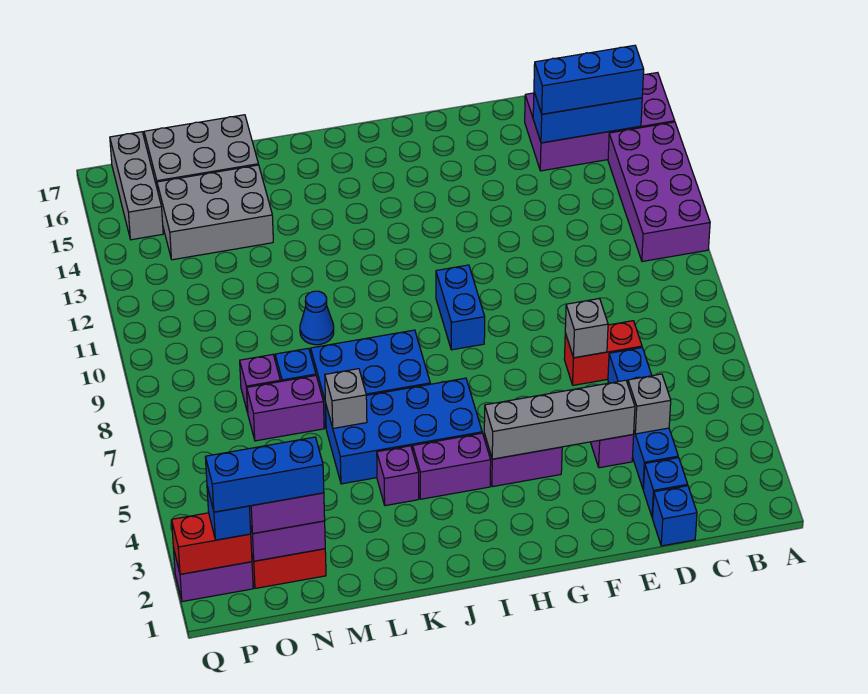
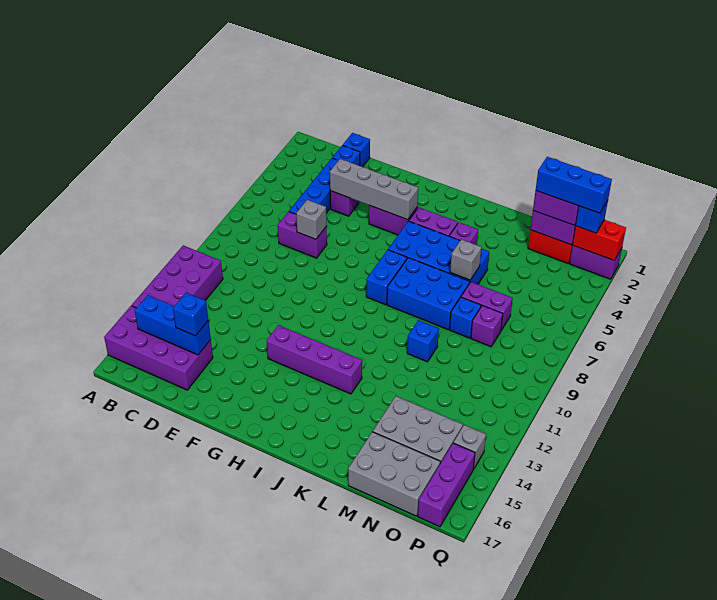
blue 1x3 brick [534,45,644,114] -> blue 1x1 brick [173,293,208,336]
grey 1x1 brick [628,374,671,434] -> grey 1x1 brick moved to [453,425,486,468]
red 1x2 brick [564,321,642,385] -> purple 1x2 brick [278,212,327,258]
none -> purple 1x4 brick [267,325,362,394]
blue 1x2 brick [436,265,485,350] -> blue 1x2 brick moved to [366,250,407,305]
blue 1x1 cone [300,291,334,345] -> blue 1x1 brick [407,320,439,362]
grey 1x3 brick [110,132,163,240] -> purple 1x3 brick [418,443,475,527]

